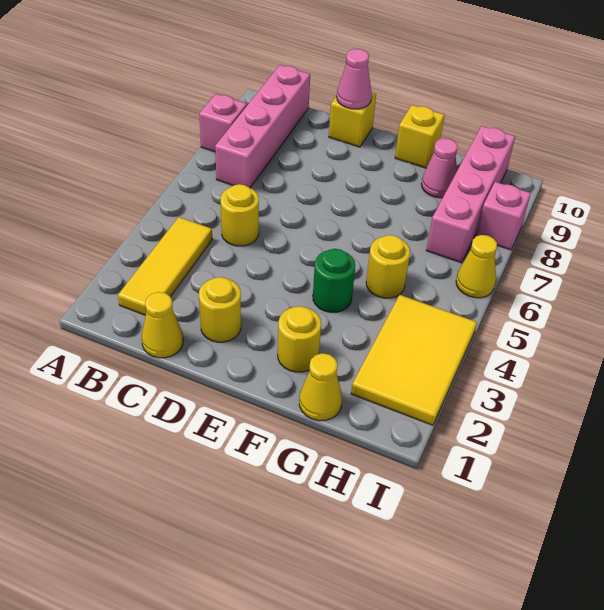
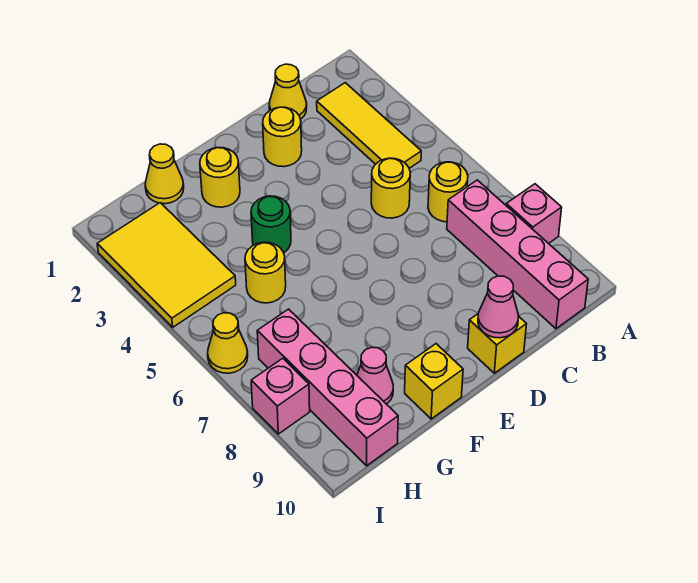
none -> yellow 1x1 round brick [428,162,468,222]

